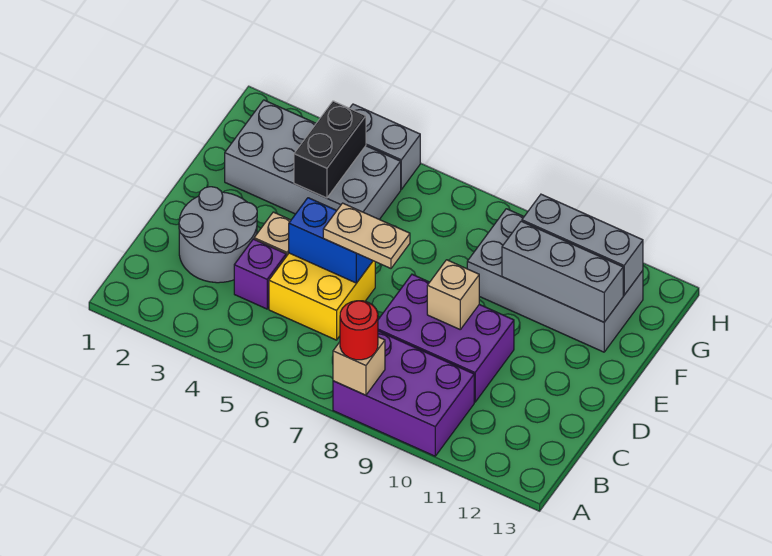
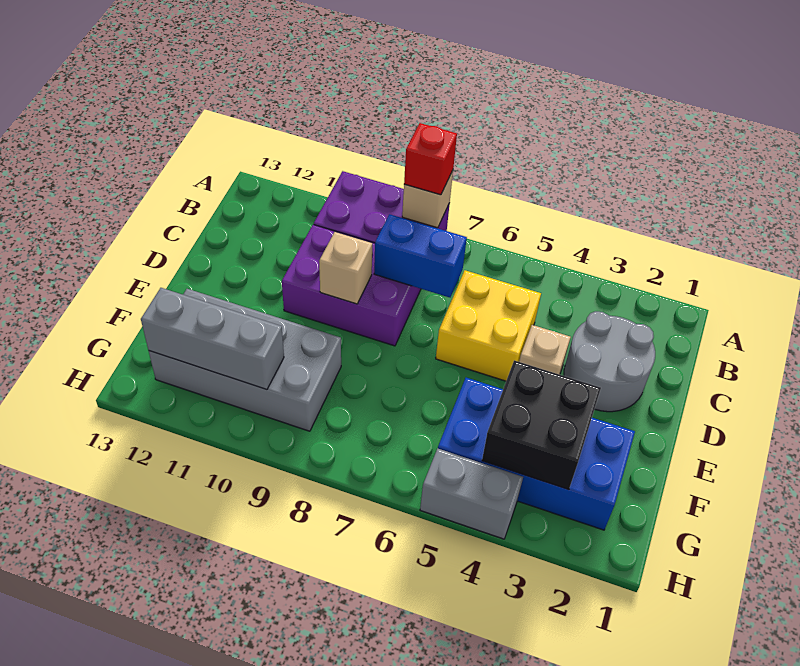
red 1x1 round brick [340,301,378,360] -> red 1x1 brick [404,123,457,195]
purple 1x1 brick [234,239,286,309] -> none
blue 1x2 brick [289,198,373,283] -> blue 1x2 brick moved to [374,214,467,297]
tan 1x2 plate [323,203,410,268] -> none
grey 2x4 brick [225,100,401,219] -> blue 2x4 brick [438,378,635,530]
black 1x2 brick [294,101,366,198] -> black 2x2 brick [482,360,601,490]
grey 1x3 brick [502,221,623,322] -> none

